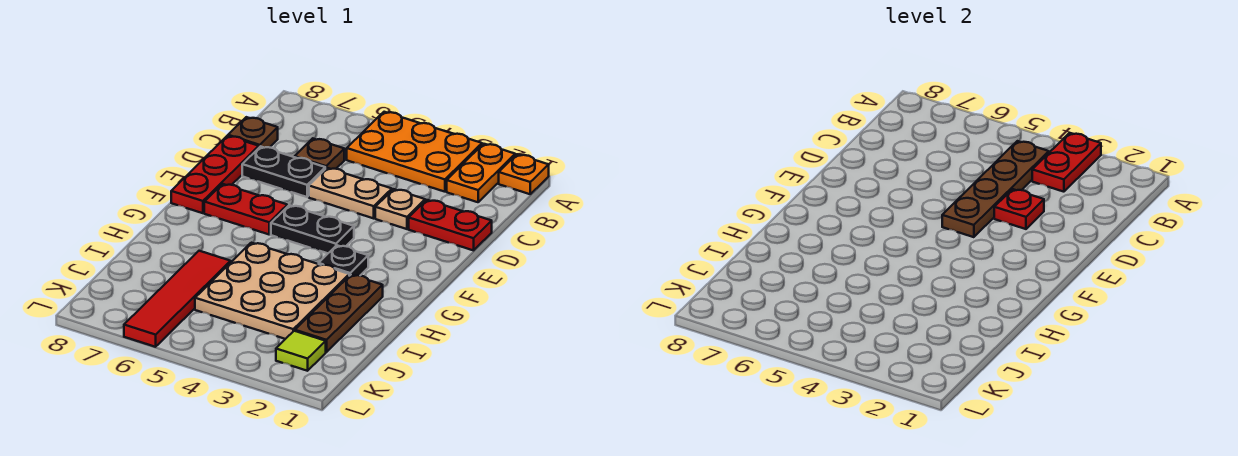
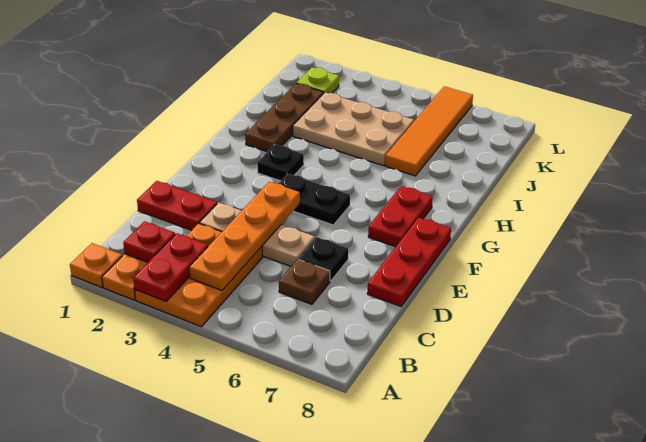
orange 2x3 plate [347,112,482,192] -> orange 2x3 plate turned to [135,223,263,327]
brown 1x4 plate [942,141,1049,237] -> orange 1x4 plate [189,182,300,290]
brown 1x1 plate [228,117,278,148] -> none
red 1x1 plate [994,189,1044,229] -> red 1x1 plate moved to [123,221,175,262]
black 1x2 plate [242,146,325,197] -> black 1x1 plate [298,237,348,281]
red 1x2 plate [204,184,287,234] -> red 1x2 plate turned to [368,186,433,247]
tan 3x3 plate [195,243,349,339] -> tan 2x3 plate [293,92,414,166]
red 1x4 tile [124,251,231,347] -> orange 1x4 tile [385,86,473,176]
lime 1x1 tile [276,331,326,371] -> lime 1x1 plate [297,68,339,94]

